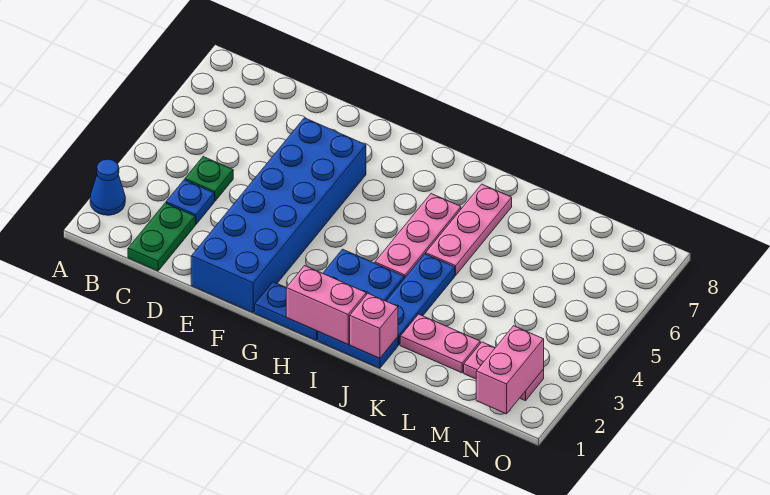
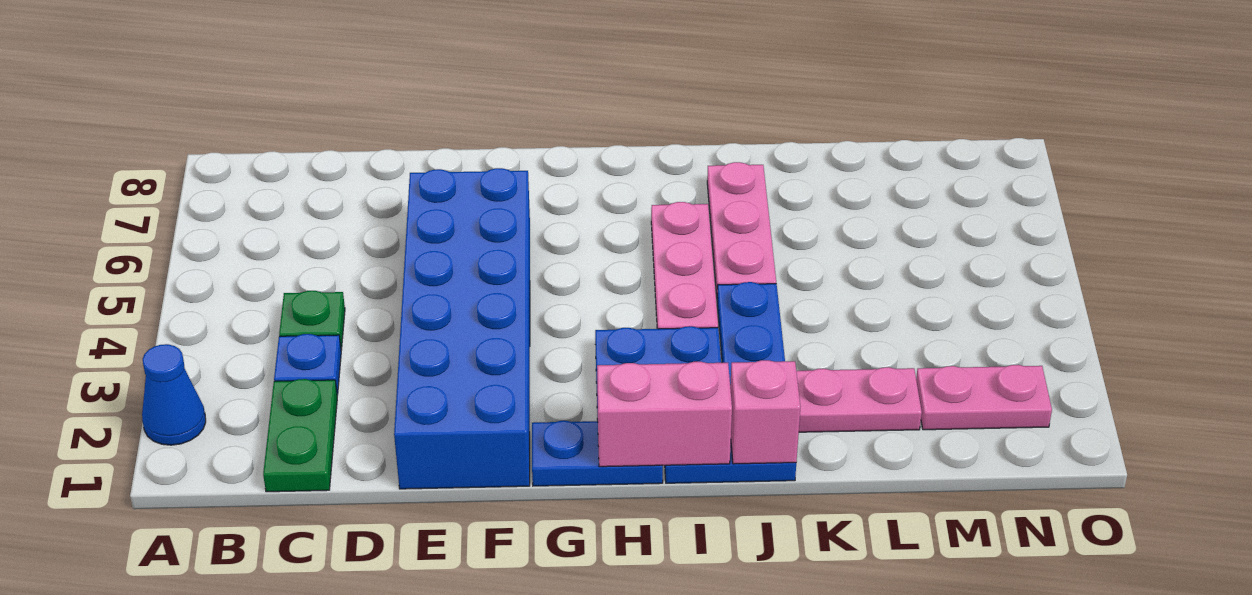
pink 1x2 brick [476,326,544,414] -> none

